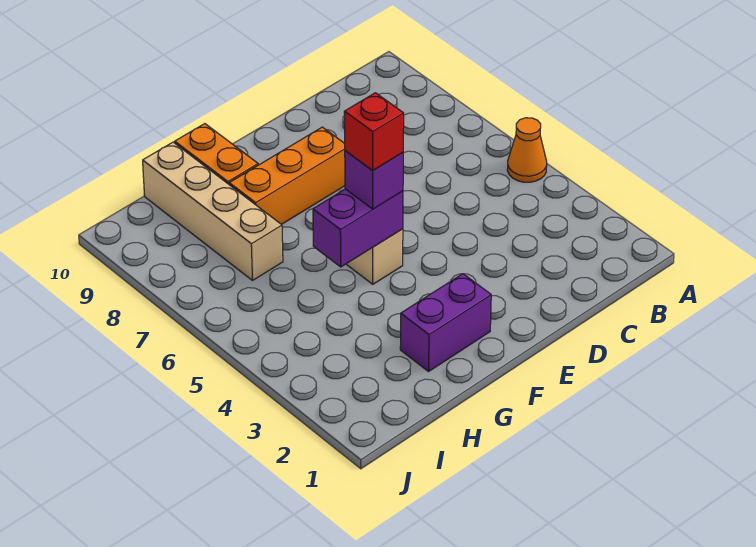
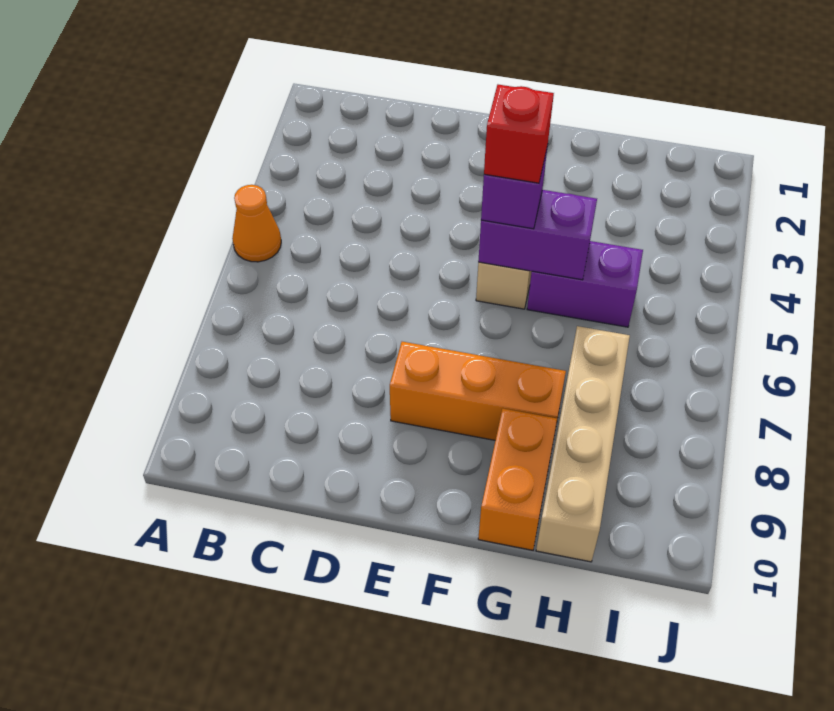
purple 1x2 brick [400,274,491,371] -> purple 1x2 brick moved to [527,241,643,327]

